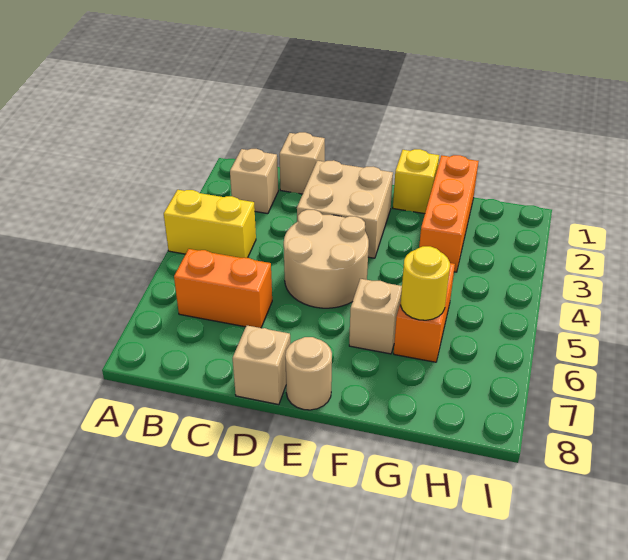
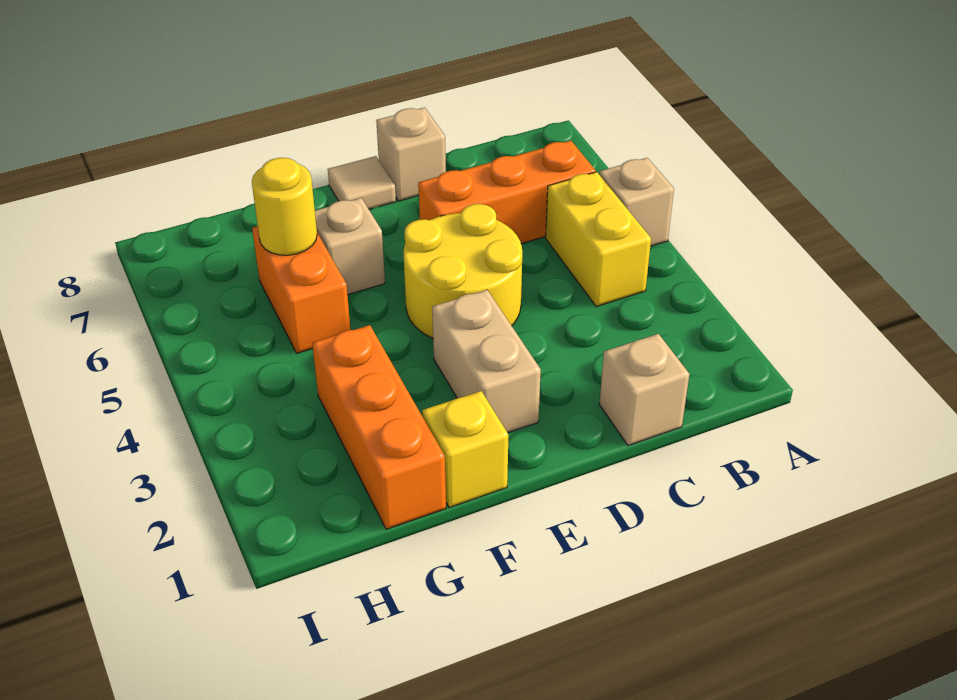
yellow 1x2 brick [164,190,256,258] -> yellow 1x2 brick turned to [546,172,651,307]
tan 1x1 brick [230,149,278,214] -> tan 1x1 brick moved to [599,158,674,246]
orange 1x2 brick [174,249,272,328] -> orange 1x3 brick [418,141,596,244]
tan 2x2 brick [297,160,393,258] -> tan 1x2 brick [432,290,541,433]
tan 2x2 round brick [284,210,369,308] -> yellow 2x2 round brick [404,204,522,338]
tan 1x1 round brick [285,337,332,410] -> tan 1x1 tile [328,156,396,209]

